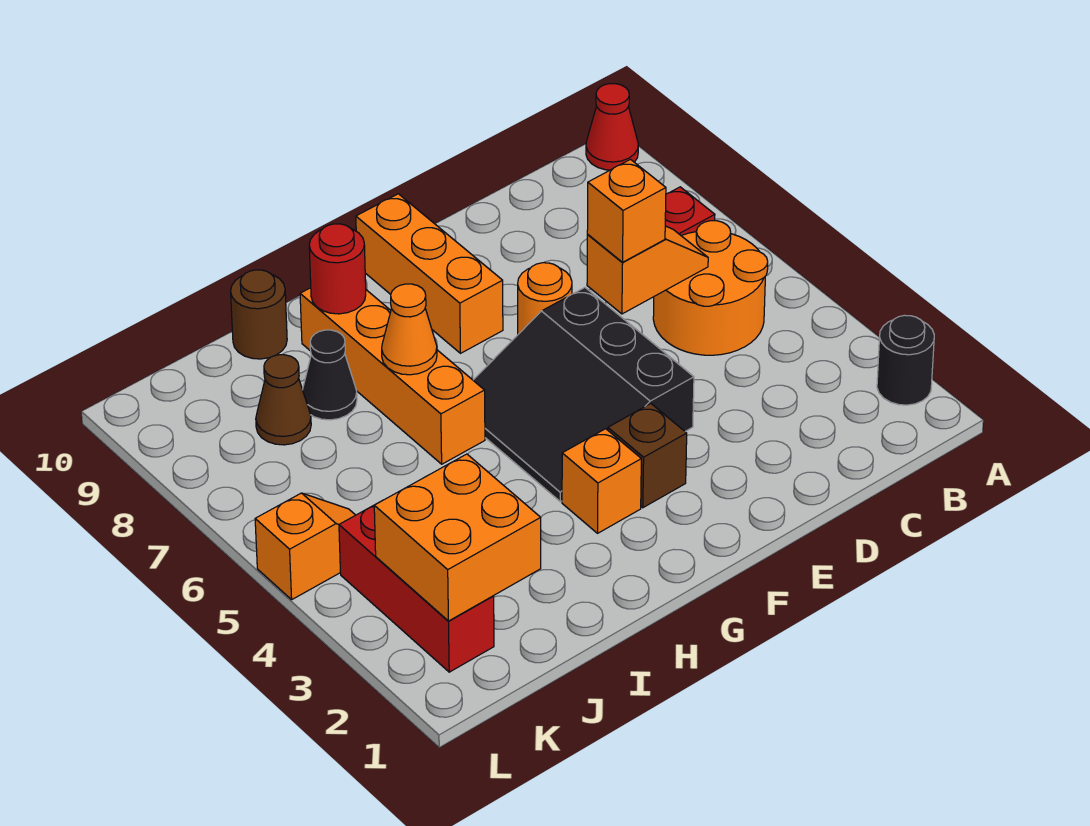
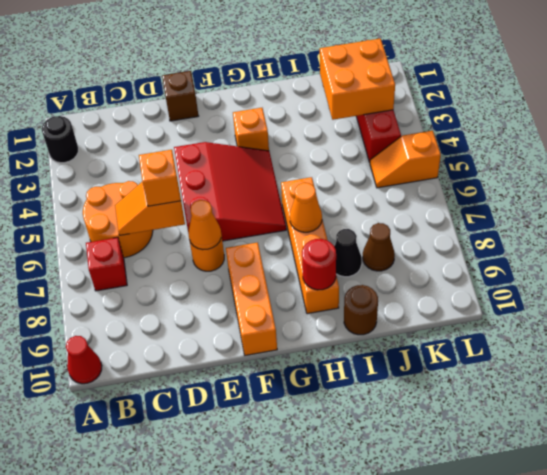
black 3x3 slope [473,288,694,502] -> red 3x3 slope [174,142,286,241]
none -> orange 1x1 cone [189,200,221,250]
brown 1x1 brick [608,404,687,508] -> brown 1x1 brick moved to [162,71,198,121]

